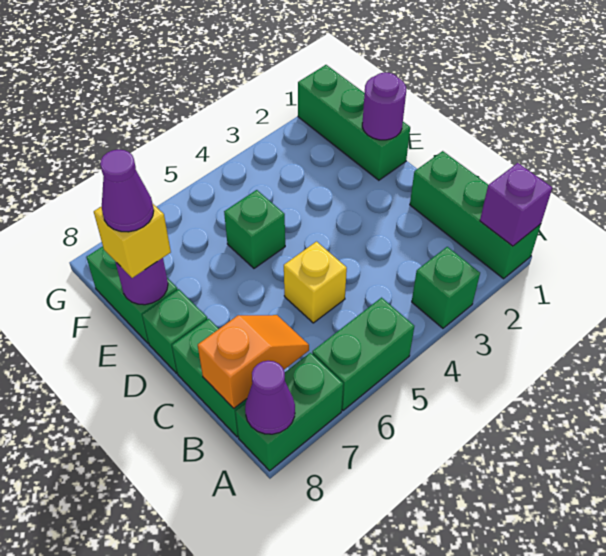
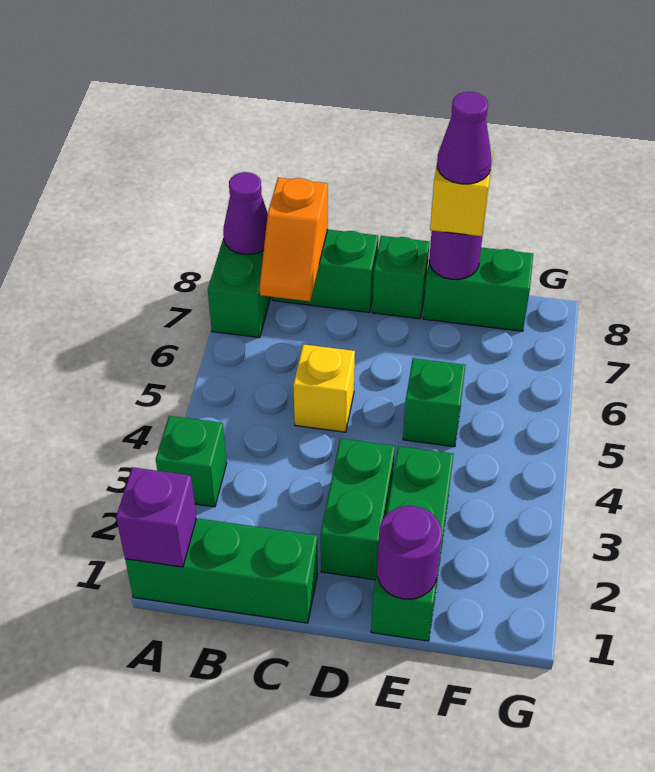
green 1x2 brick [312,298,414,410] -> green 1x2 brick moved to [321,439,395,580]
green 1x3 brick [298,65,410,180] -> green 1x3 brick turned to [371,446,453,641]

